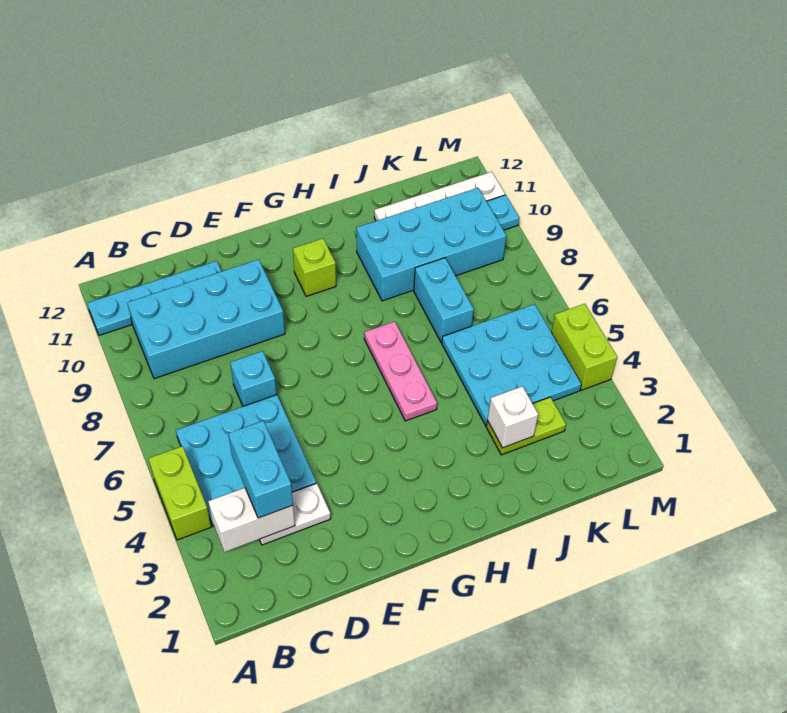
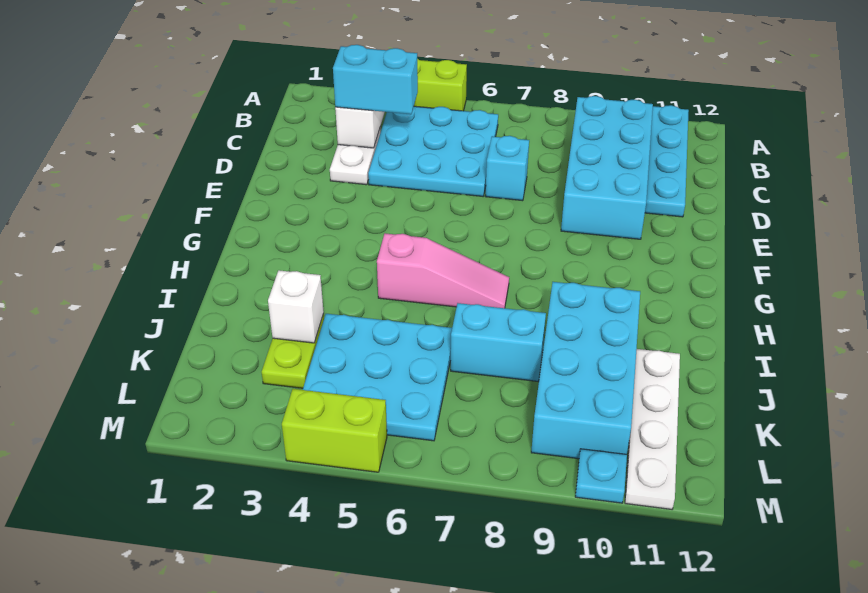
lime 1x1 brick [293,239,336,296] -> none
pink 1x3 plate [364,322,437,421] -> pink 1x3 slope [377,233,509,308]

